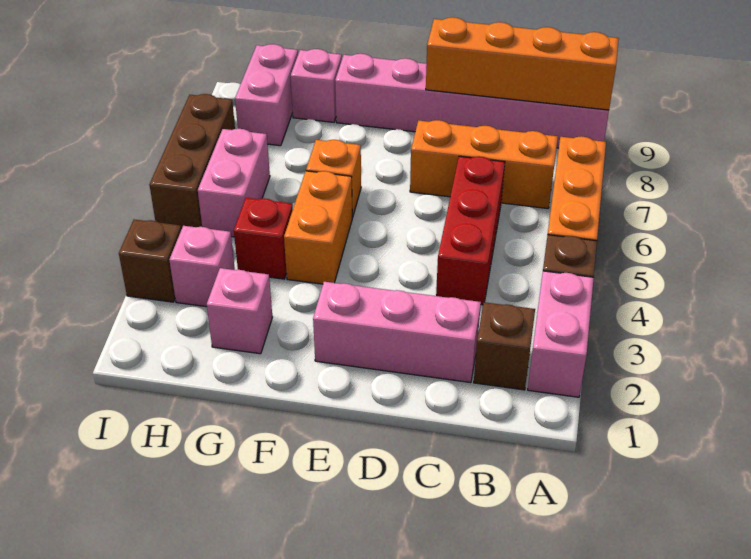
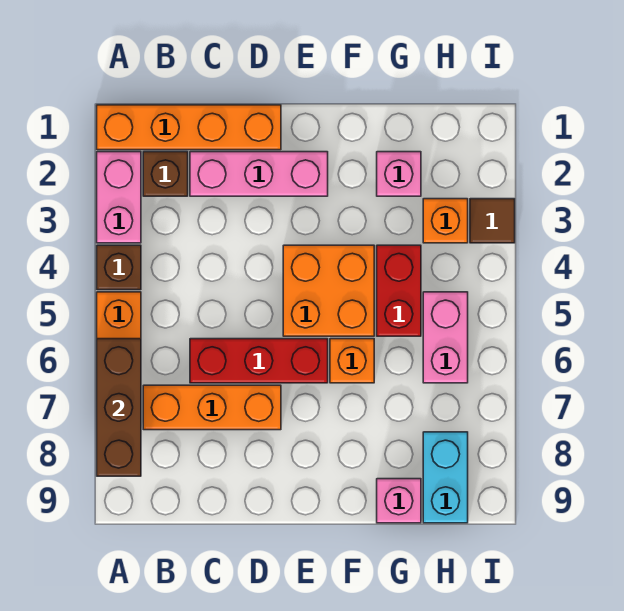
pink 1x6 brick [335,54,609,148] -> none
orange 1x4 brick [426,17,619,110] -> orange 1x4 brick moved to [97,105,281,150]
red 1x3 brick [436,156,505,305] -> red 1x3 brick turned to [190,339,328,383]
orange 1x2 brick [284,171,352,284] -> orange 2x2 brick [283,245,374,336]
red 1x1 brick [234,198,293,279] -> red 1x2 brick [377,245,421,336]
pink 1x1 brick [169,226,235,307] -> orange 1x1 brick [423,199,468,243]
pink 1x2 brick [235,44,298,146] -> cyan 1x2 brick [423,432,468,523]
brown 1x1 brick [119,220,181,302] -> brown 1x1 tile [470,199,515,243]
brown 1x3 brick [149,94,235,229] -> brown 1x3 brick moved to [97,339,141,476]

